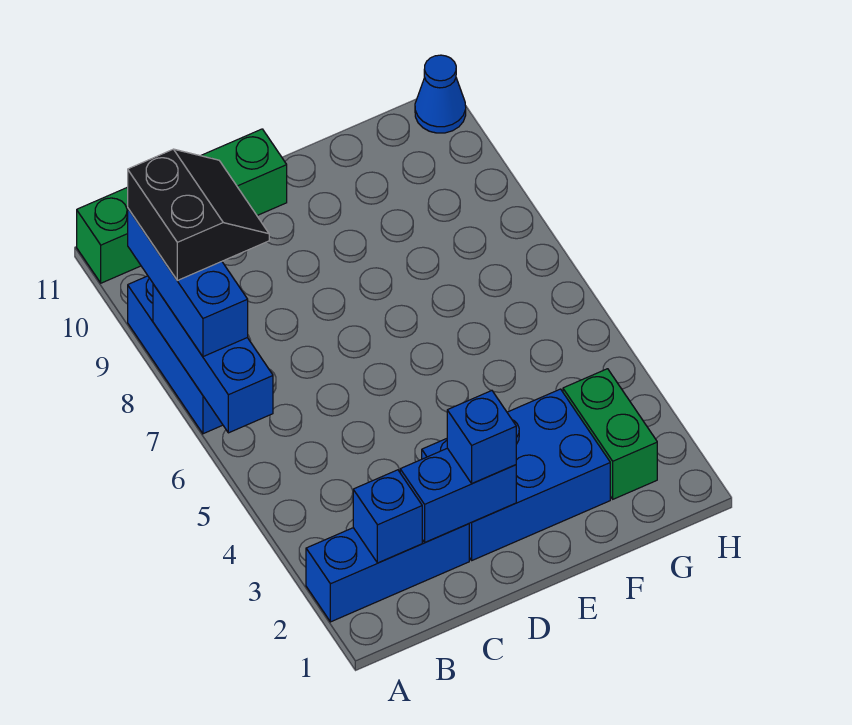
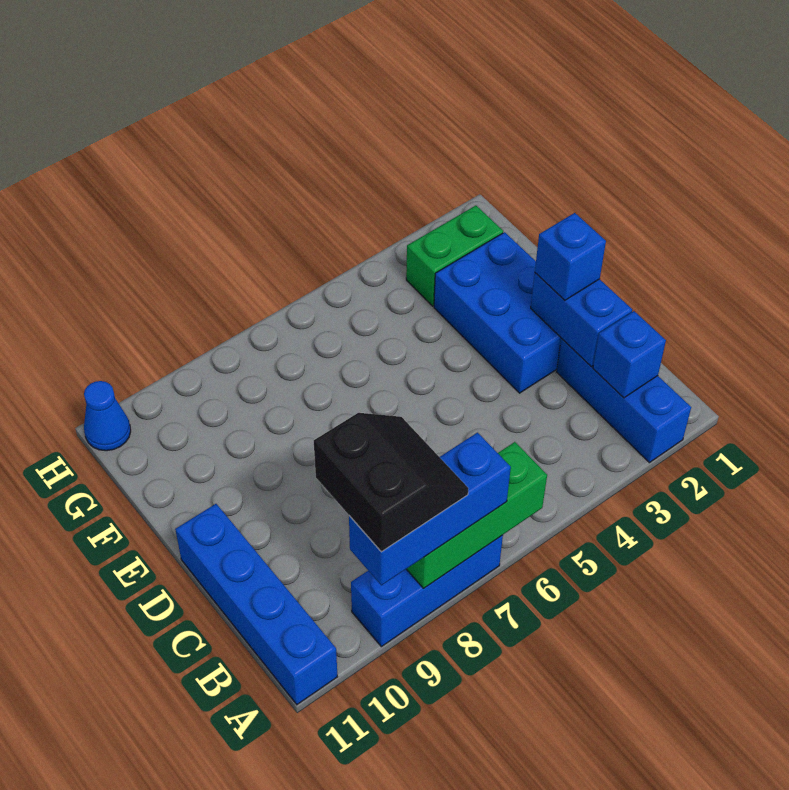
blue 1x3 brick [153,284,273,433] -> green 1x3 brick [407,442,547,588]
black 2x2 slope [128,149,269,280] -> black 2x2 slope turned to [314,413,468,552]
green 1x4 brick [77,129,287,283] -> blue 1x4 brick [175,504,338,704]

